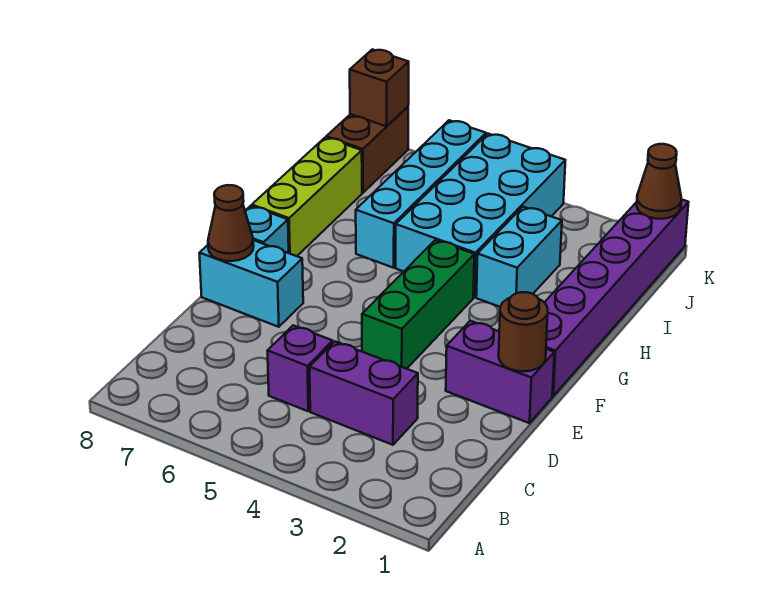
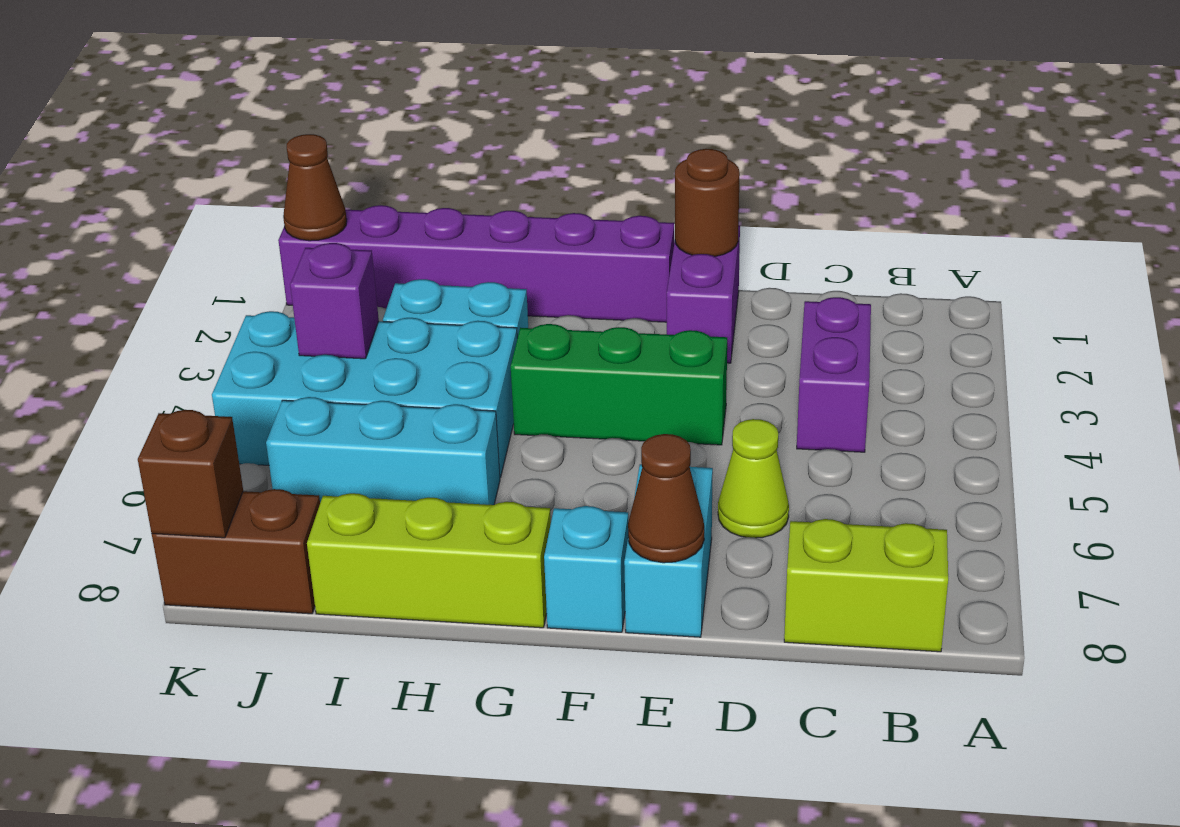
none -> lime 1x2 brick [784,519,948,652]
purple 1x1 brick [268,325,333,411] -> purple 1x1 brick moved to [290,243,379,359]
none -> lime 1x1 cone [718,419,789,538]
cyan 1x4 brick [356,120,486,268] -> cyan 1x3 brick [266,397,500,505]

